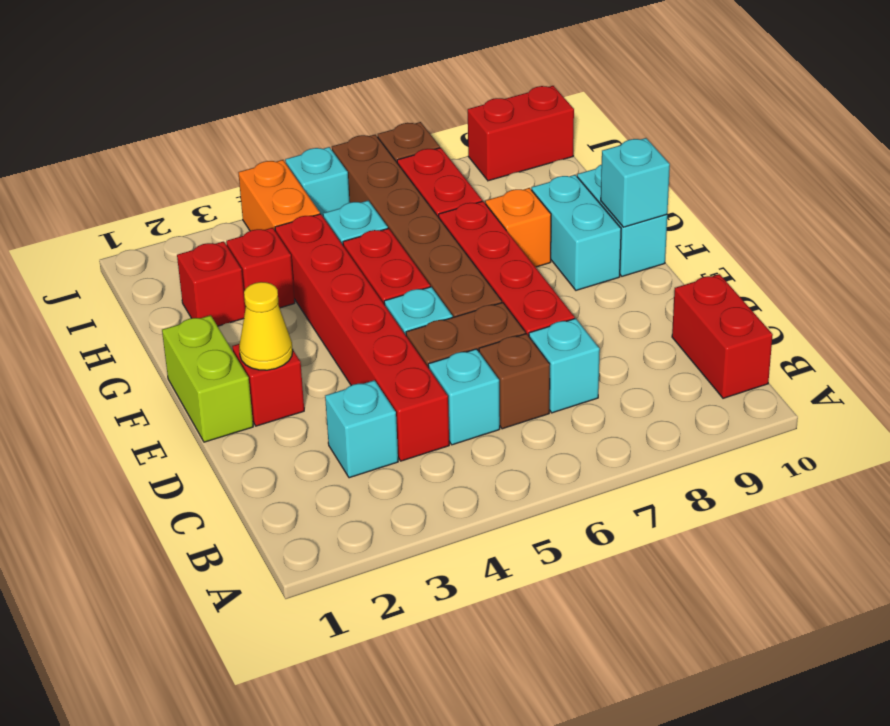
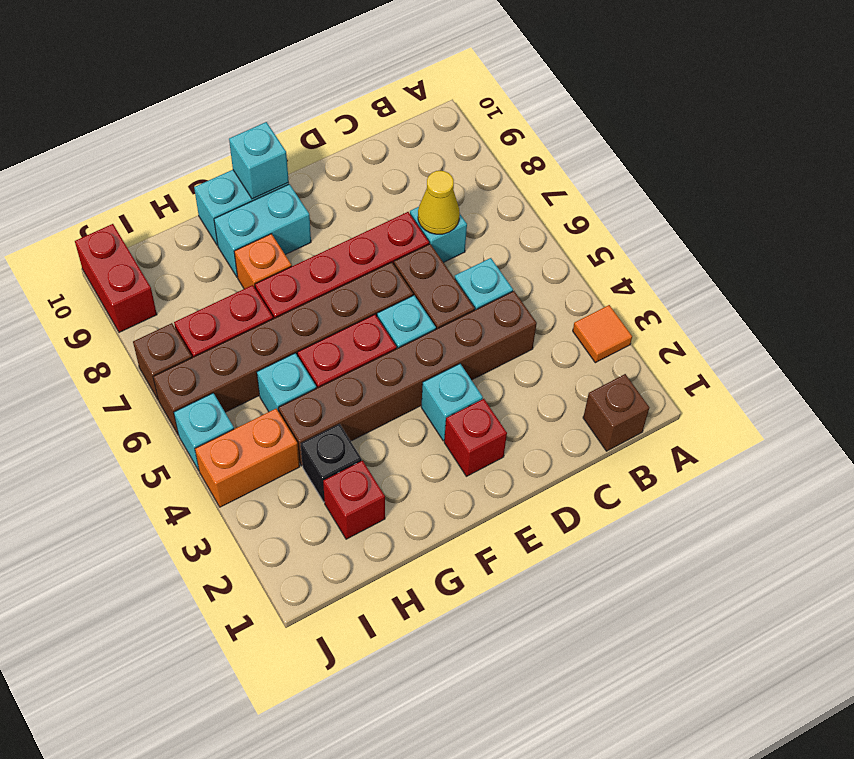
none -> orange 1x1 tile [573,305,632,363]
red 1x2 brick [672,274,773,398] -> none
cyan 1x1 brick [325,380,398,478] -> cyan 1x1 brick moved to [421,364,483,441]
red 1x6 brick [275,214,449,461] -> brown 1x6 brick [279,291,537,466]
brown 1x1 brick [479,334,550,429] -> brown 1x1 brick moved to [583,374,649,451]
lime 1x2 brick [162,315,253,442] -> none
yellow 1x1 cone [239,282,293,370] -> yellow 1x1 cone moved to [418,171,460,234]
red 1x1 brick [226,228,295,309] -> black 1x1 brick [301,424,362,502]

